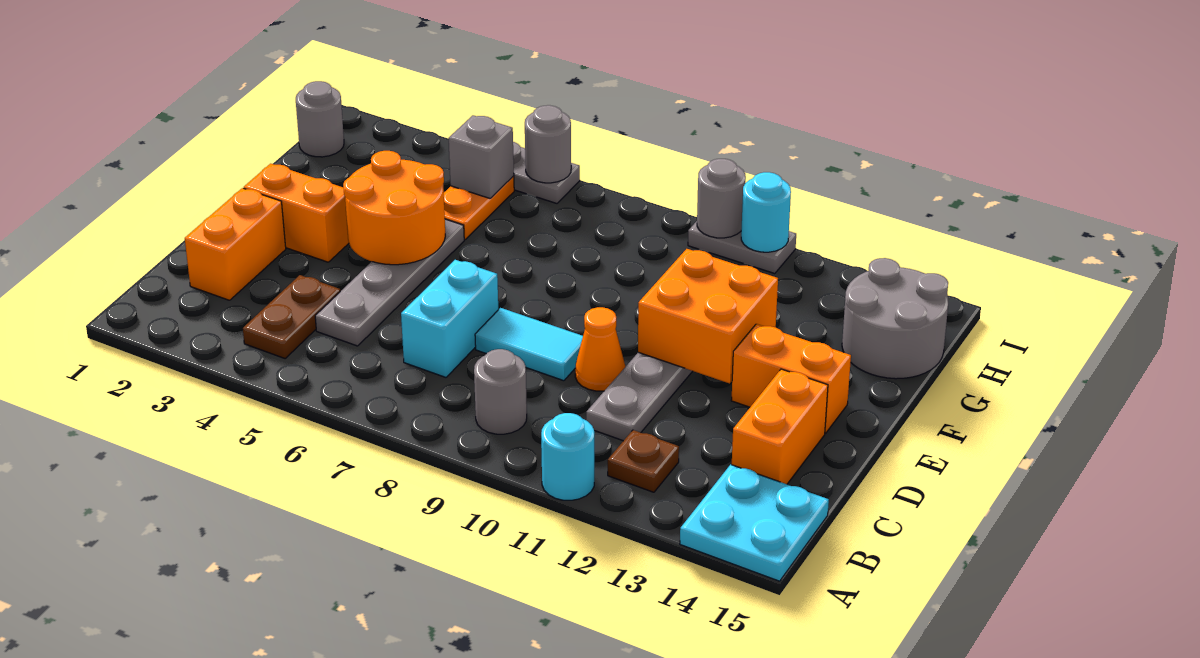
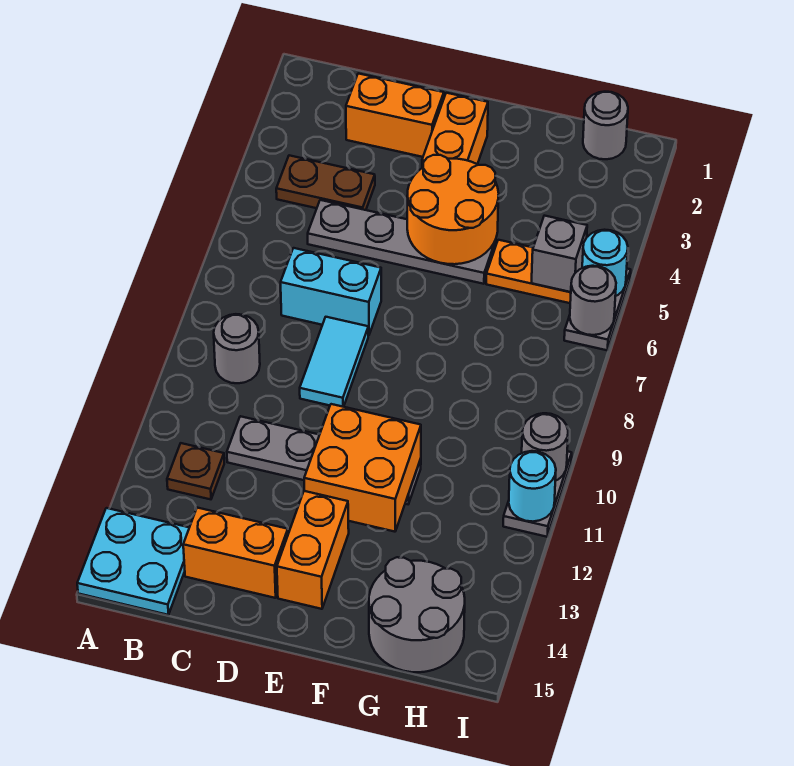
cyan 1x1 round brick [541,413,594,500] -> cyan 1x1 round brick moved to [582,230,628,296]
orange 1x1 cone [575,307,625,391] -> none

